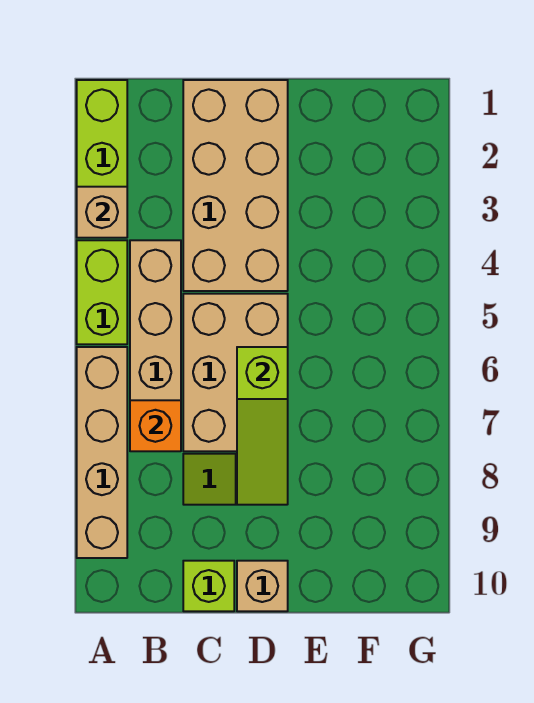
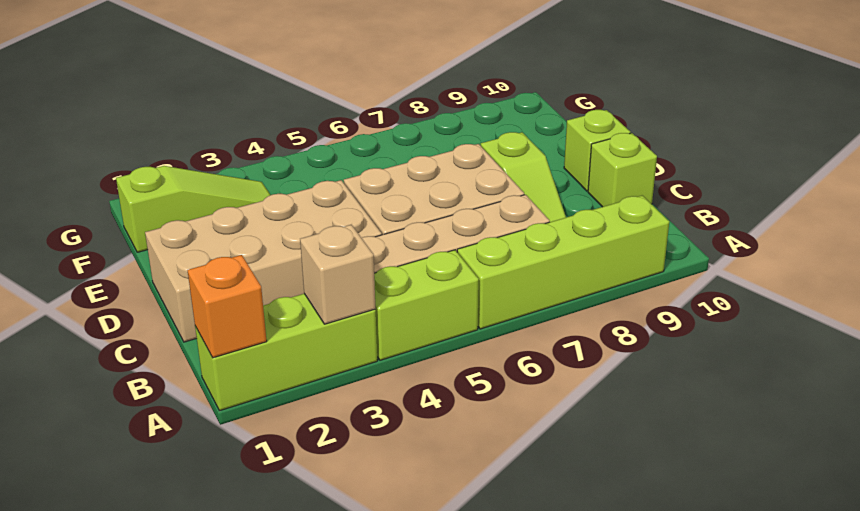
tan 1x4 brick [77,347,127,558] -> lime 1x4 brick [457,195,669,329]
orange 1x1 brick [130,400,181,451] -> orange 1x1 brick moved to [188,255,267,358]
lime 1x3 slope [237,347,288,505] -> lime 1x3 slope moved to [116,166,270,252]
tan 1x1 brick [237,561,288,611] -> lime 1x1 brick [564,110,631,191]

